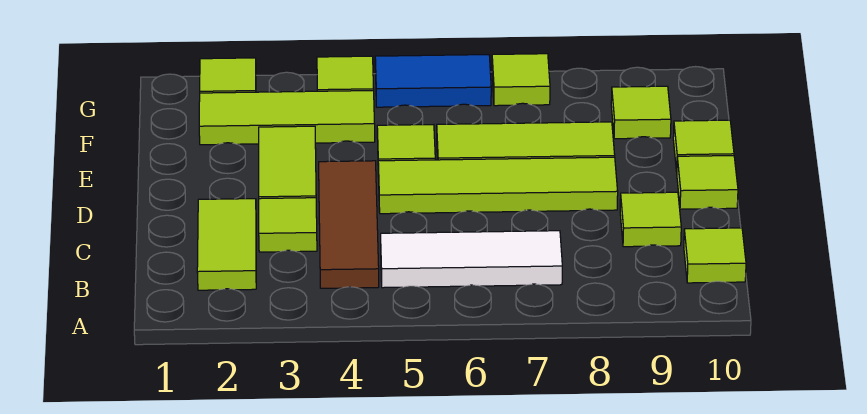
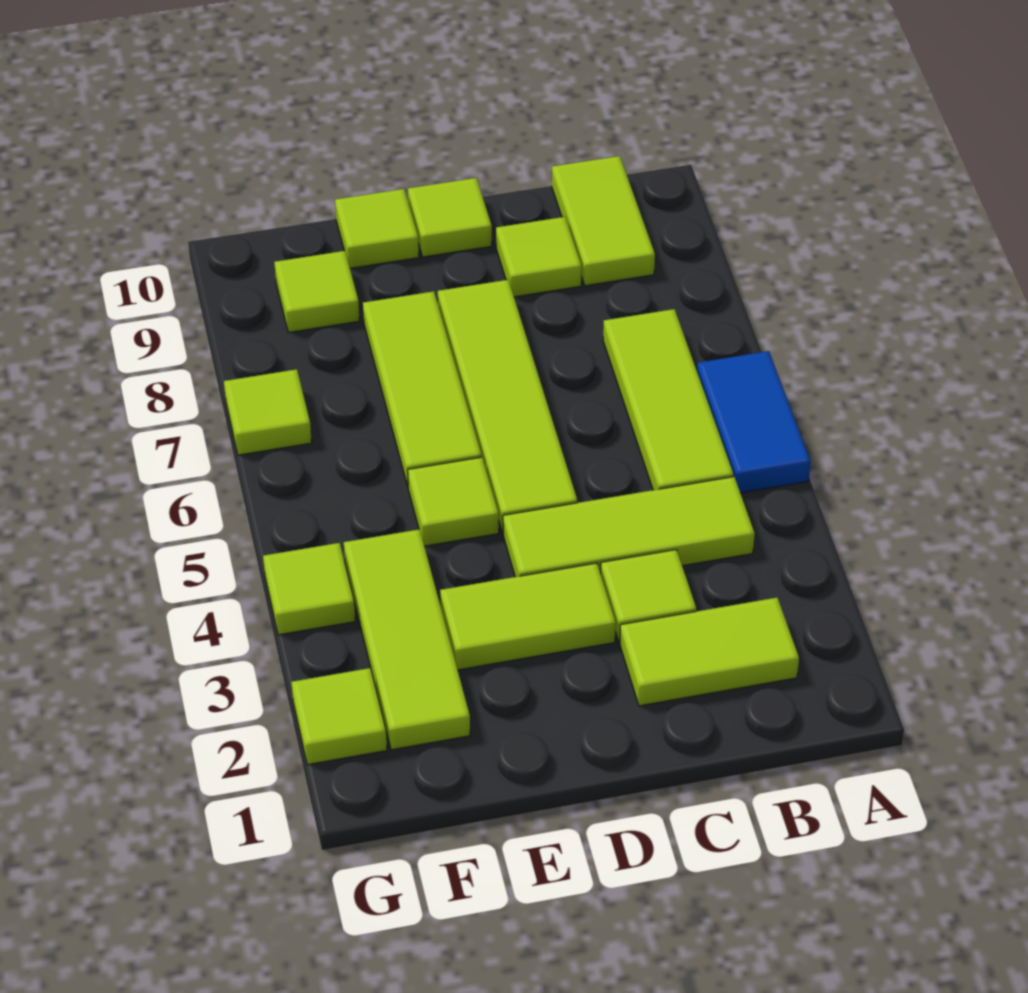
brown 1x3 tile [319,161,379,288] -> lime 1x3 tile [503,477,755,577]
white 1x3 tile [381,231,562,288] -> lime 1x3 tile [603,309,733,490]
lime 1x1 tile [684,228,746,283] -> lime 1x2 tile [552,156,655,286]
blue 1x2 tile [375,55,491,107] -> blue 1x2 tile moved to [697,351,811,493]

